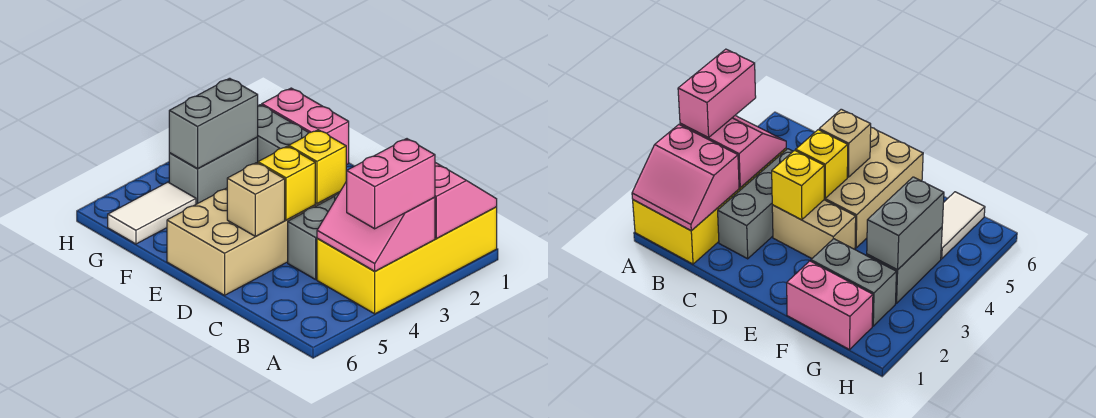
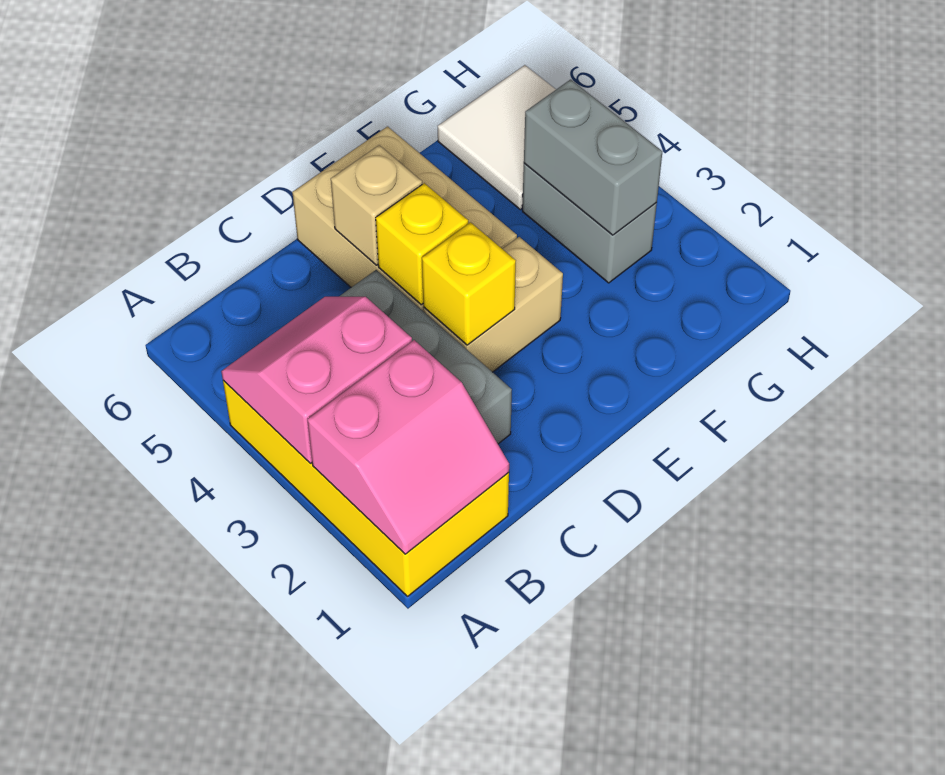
pink 1x2 brick [347,139,435,229] -> none
pink 1x2 brick [262,88,349,165] -> none
grey 1x2 brick [258,105,309,161] -> none
white 1x2 tile [108,182,196,244] -> white 2x2 tile [438,65,556,209]

